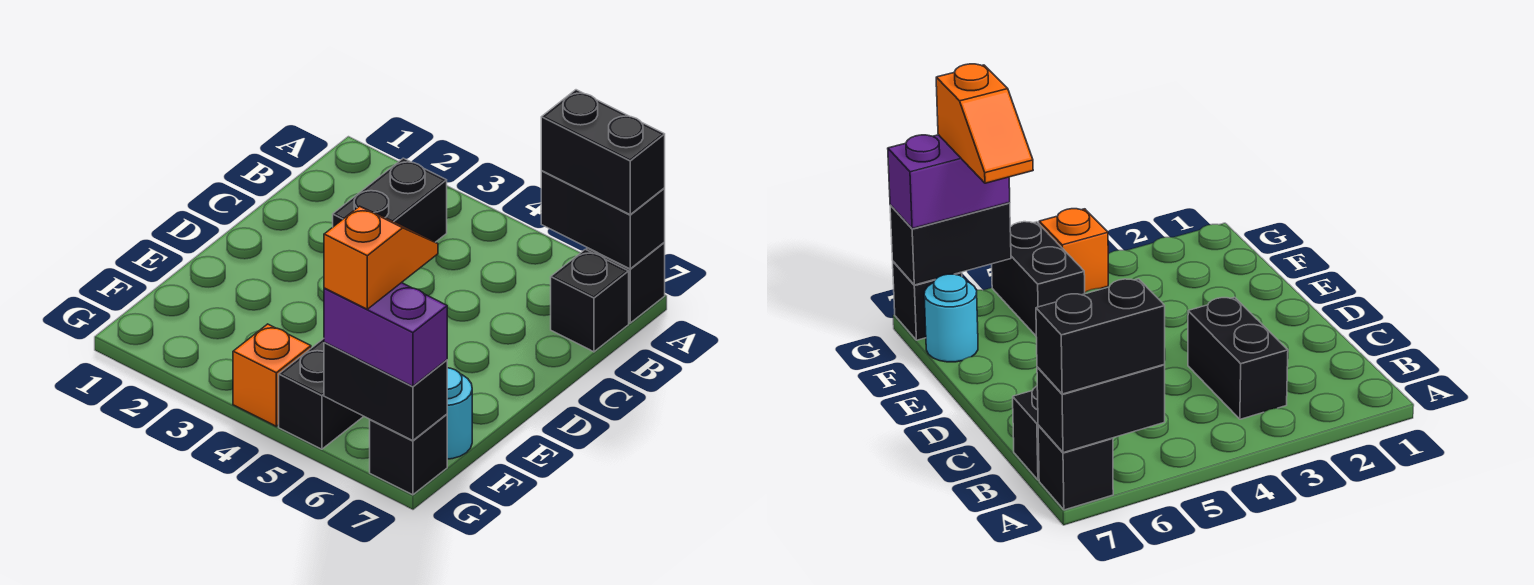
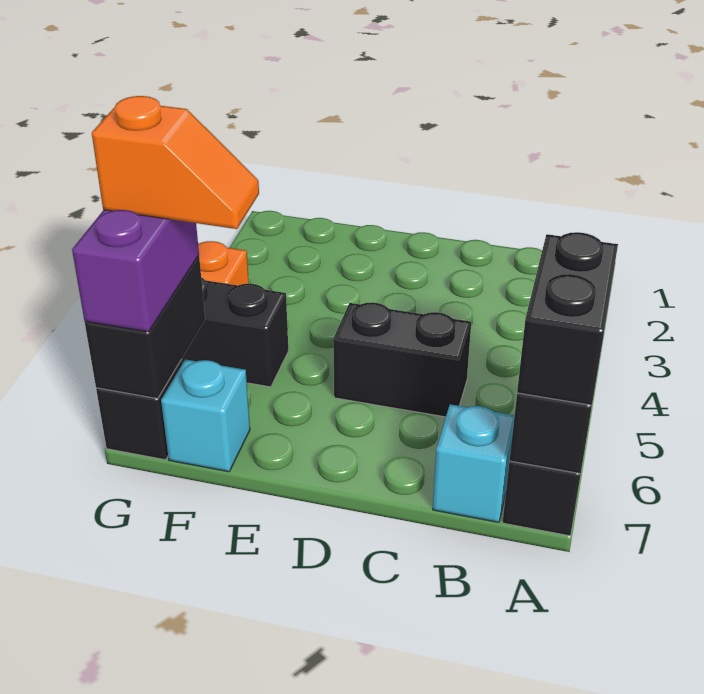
black 1x2 brick [333,158,447,242] -> black 1x2 brick moved to [333,302,471,417]
black 1x1 brick [551,249,629,352] -> cyan 1x1 brick [433,404,515,522]
cyan 1x1 round brick [447,368,472,459] -> cyan 1x1 brick [161,359,250,472]

